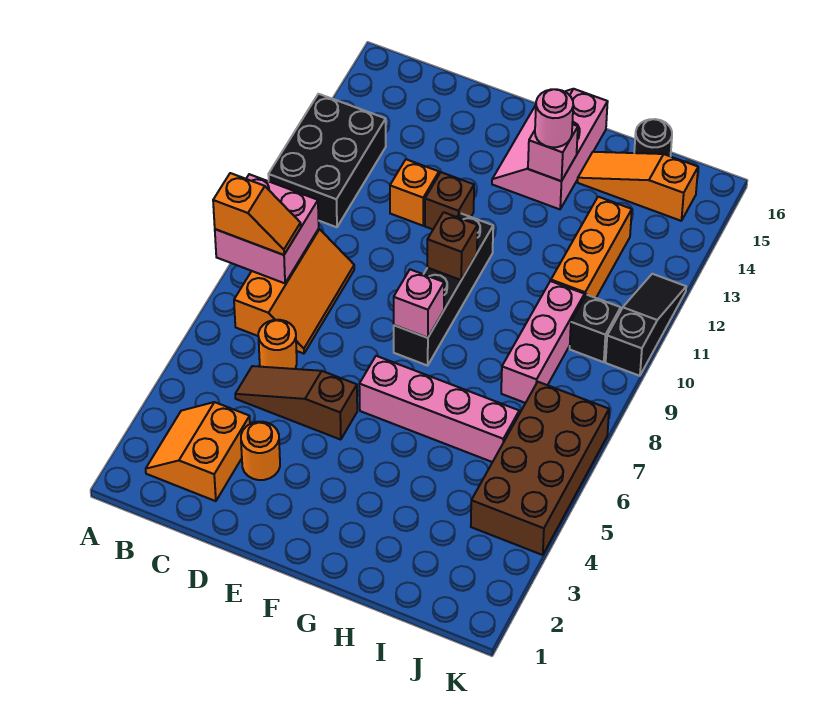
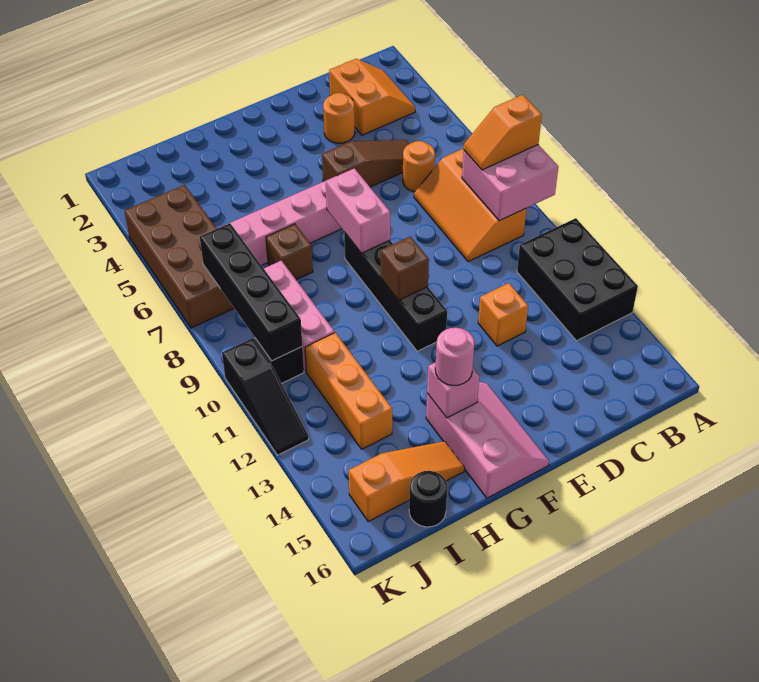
brown 1x1 brick [425,172,474,229] -> brown 1x1 brick moved to [266,224,313,280]
pink 1x1 brick [394,269,444,338] -> pink 1x2 brick [326,168,390,253]
none -> black 1x4 brick [200,223,302,361]

